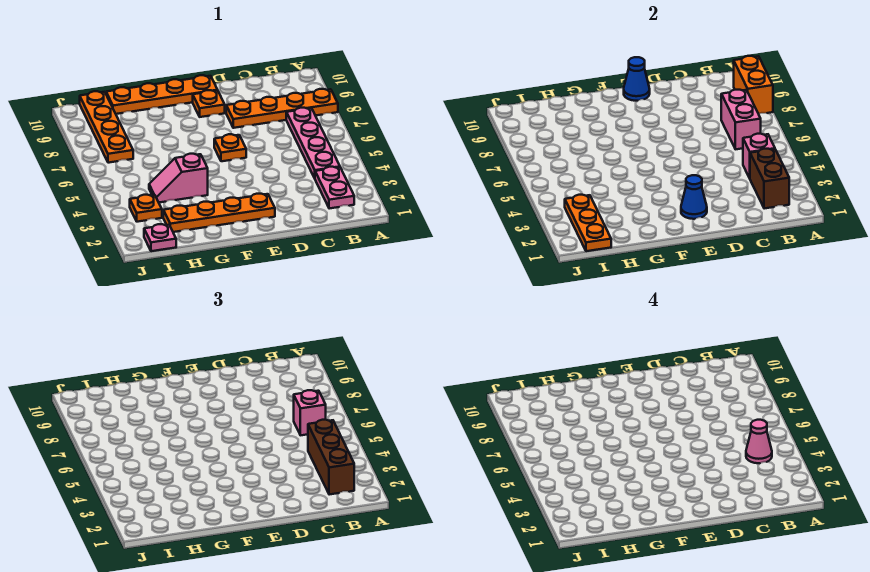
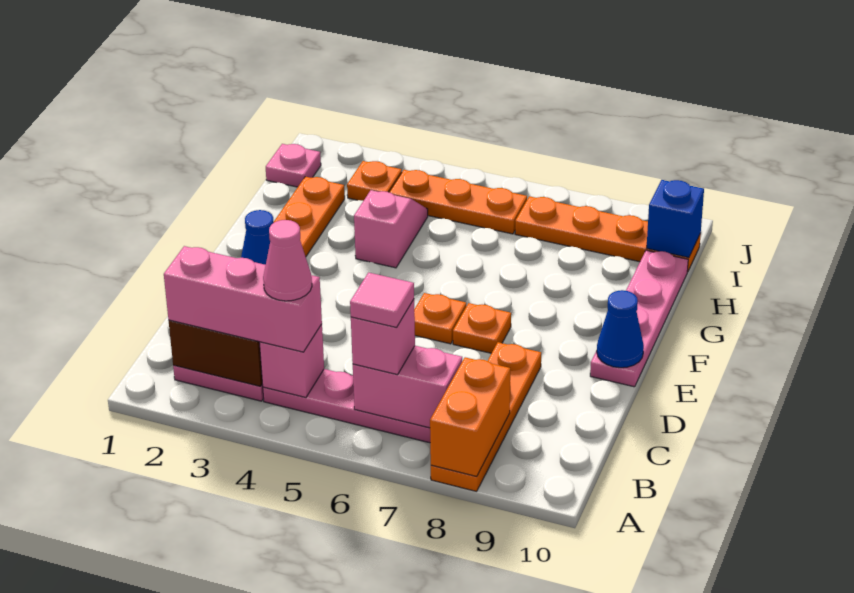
orange 1x2 brick [734,56,773,114] -> orange 1x2 brick turned to [430,357,510,476]
brown 1x3 brick [308,420,354,495] -> pink 1x3 brick [164,246,322,352]
none -> pink 1x1 tile [350,273,414,328]
orange 1x1 plate [193,90,225,117] -> orange 1x1 plate moved to [453,303,511,353]
orange 1x4 plate [106,75,218,114] -> pink 1x4 plate [590,250,688,387]
orange 1x3 plate [565,195,611,251] -> orange 1x3 plate moved to [390,170,527,234]
none -> blue 1x1 brick [647,180,704,258]

